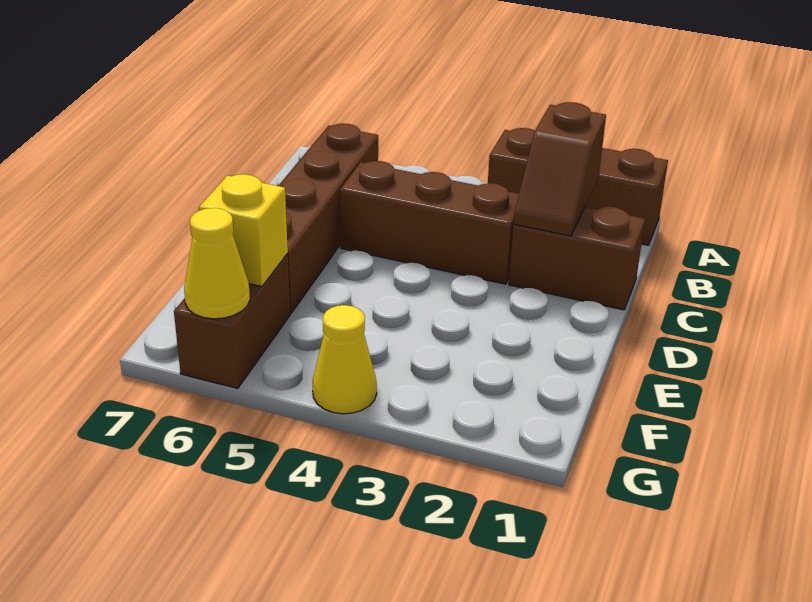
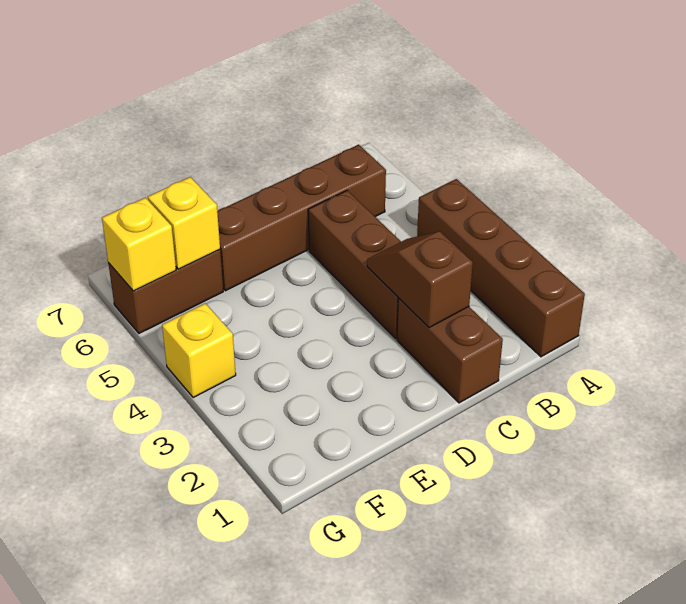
brown 1x3 brick [488,128,668,245] -> brown 1x4 brick [417,179,585,357]
brown 1x2 slope [513,102,606,236] -> brown 1x2 slope turned to [367,232,473,328]
yellow 1x1 cone [312,305,377,414] -> yellow 1x1 brick [162,303,236,398]
yellow 1x1 cone [184,208,250,319] -> yellow 1x1 brick [102,198,176,291]

